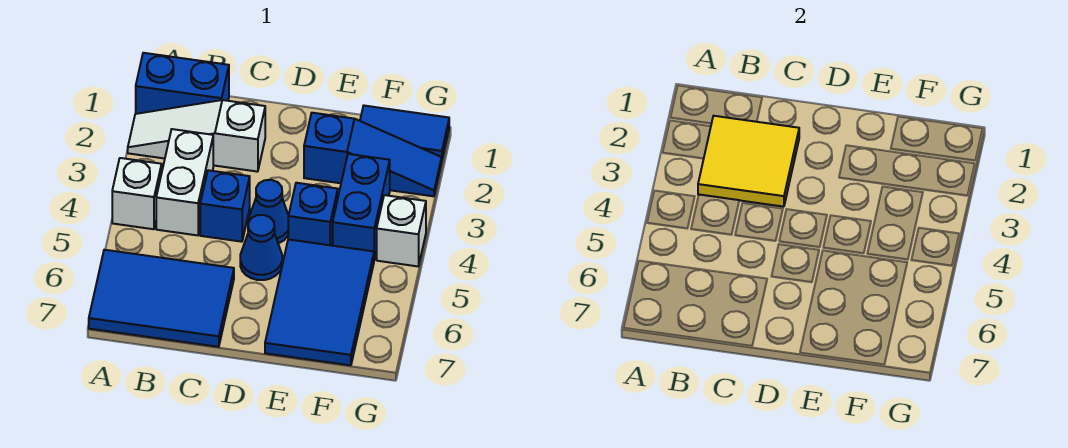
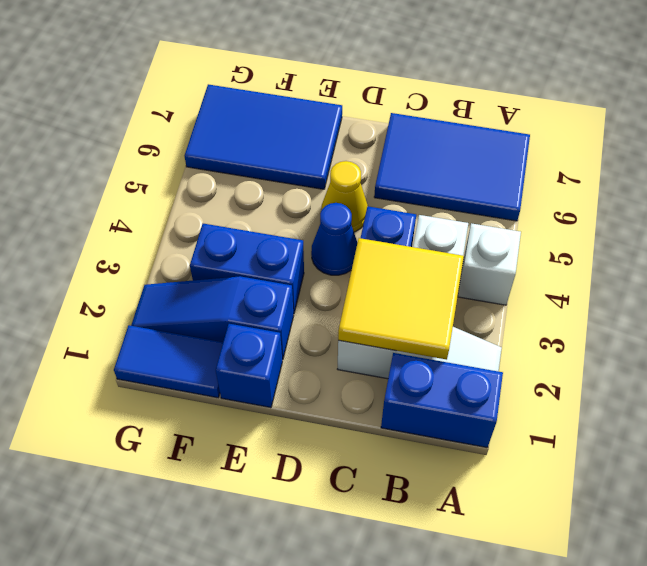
blue 1x1 cone [240,215,282,280] -> yellow 1x1 cone [321,161,368,232]
blue 1x1 brick [288,183,338,246] -> blue 1x1 brick moved to [216,324,282,408]
blue 2x3 tile [265,239,374,365] -> blue 2x3 tile turned to [185,84,342,189]
blue 1x2 brick [333,154,390,260] -> blue 1x2 brick turned to [190,223,304,314]
white 1x1 brick [377,195,426,266] -> none

